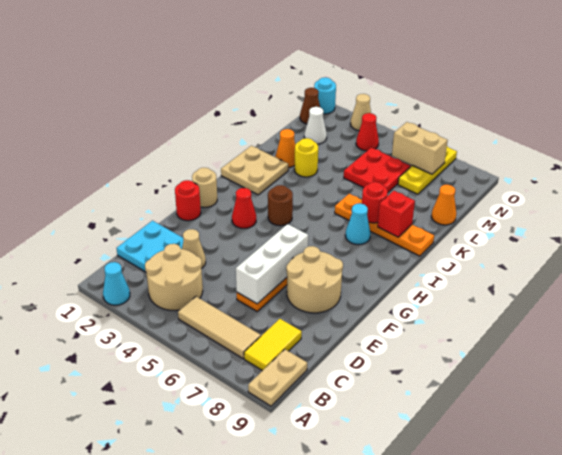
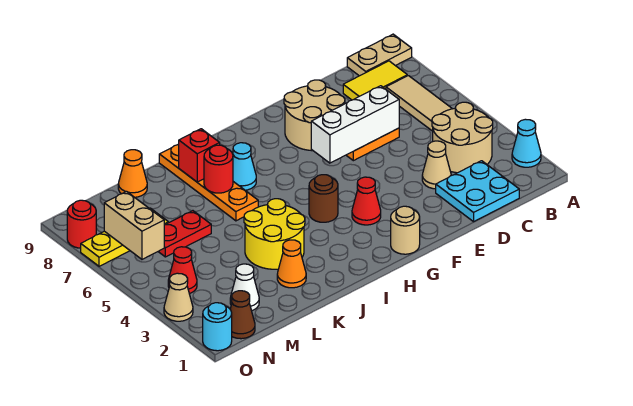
red 1x1 round brick [175,180,201,221] -> red 1x1 round brick moved to [67,200,96,248]
tan 2x2 plate [221,146,288,195] -> none
yellow 1x1 round brick [295,138,318,177] -> yellow 2x2 round brick [244,199,305,269]
red 2x2 plate [344,148,411,192] -> red 1x2 plate [158,211,211,257]

